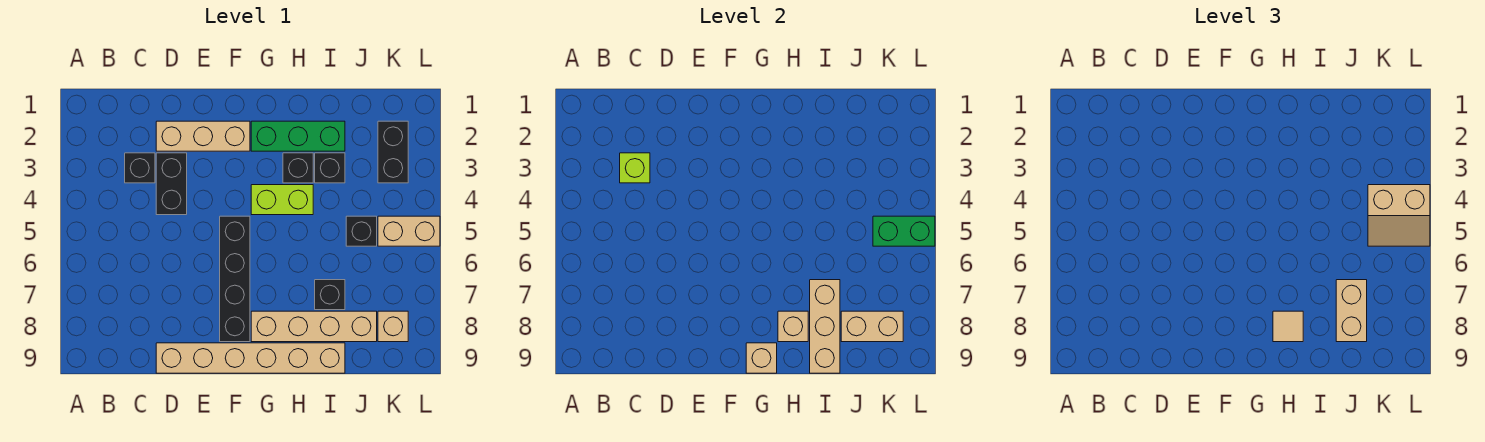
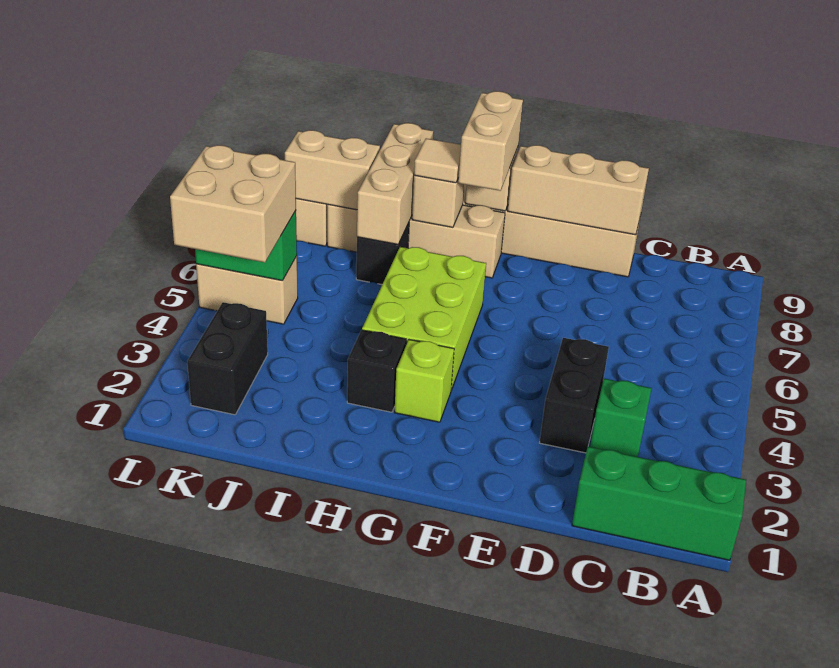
black 1x1 brick [125,153,155,183] -> green 1x1 brick [590,379,652,457]
lime 1x1 brick [620,153,650,183] -> lime 1x1 brick moved to [395,340,454,422]
tan 1x3 brick [156,121,250,151] -> tan 1x3 brick moved to [508,145,649,235]
black 1x4 brick [220,216,250,342] -> none
green 1x3 brick [251,121,345,151] -> green 1x3 brick moved to [572,447,746,560]
lime 1x2 brick [251,185,313,215] -> lime 2x3 brick [362,247,486,390]
black 1x1 brick [315,153,345,183] -> none
black 1x1 brick [346,216,377,246] -> none
tan 1x2 brick [1336,280,1367,342] -> tan 1x2 brick moved to [458,91,523,191]
tan 2x2 slope [1368,185,1430,246] -> tan 2x2 brick [170,145,296,262]

